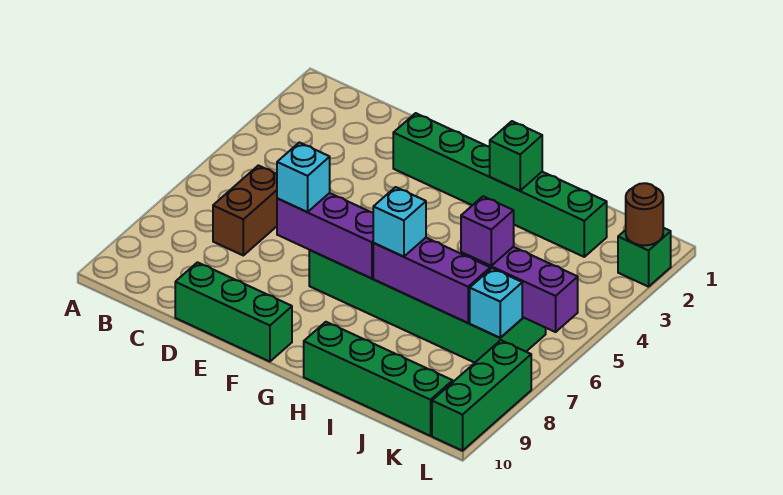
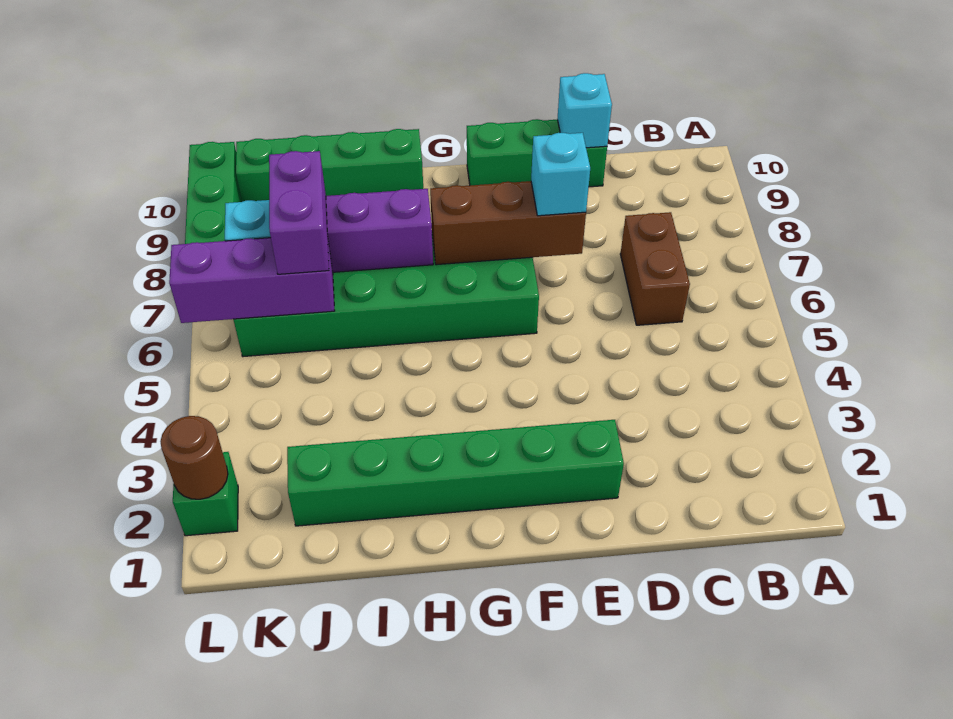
purple 1x3 brick [277,193,373,279] -> brown 1x3 brick [430,181,586,265]
green 1x1 brick [490,121,542,191] -> none
cyan 1x1 brick [373,187,426,257] -> cyan 1x1 brick moved to [557,73,612,148]
purple 1x1 brick [461,196,514,266] -> purple 1x2 brick [269,151,329,274]

